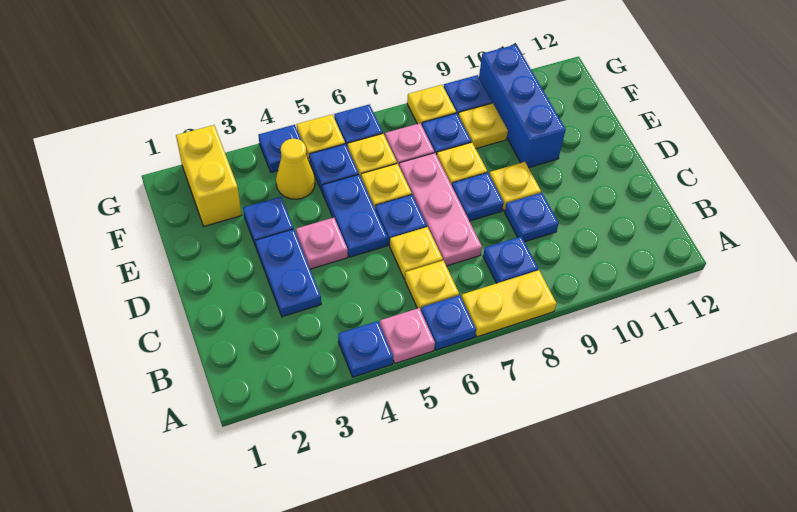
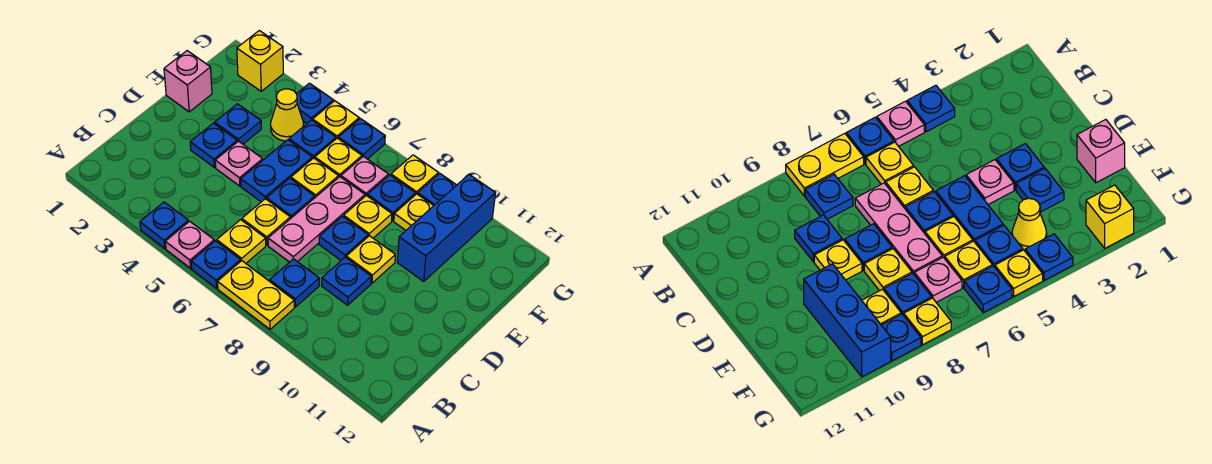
blue 1x2 plate [256,229,321,317] -> blue 1x1 plate [190,123,237,168]
none -> pink 1x1 brick [164,51,212,112]
yellow 1x2 brick [176,125,242,226] -> yellow 1x1 brick [237,31,283,91]

